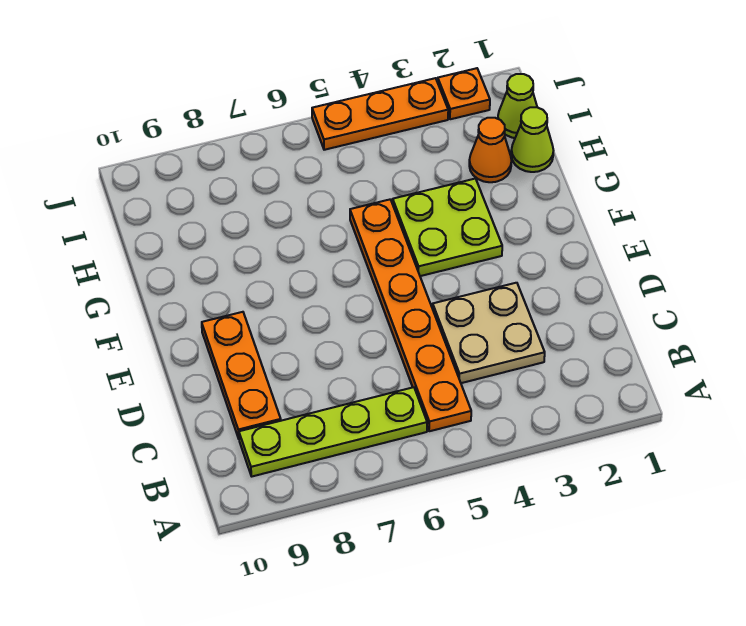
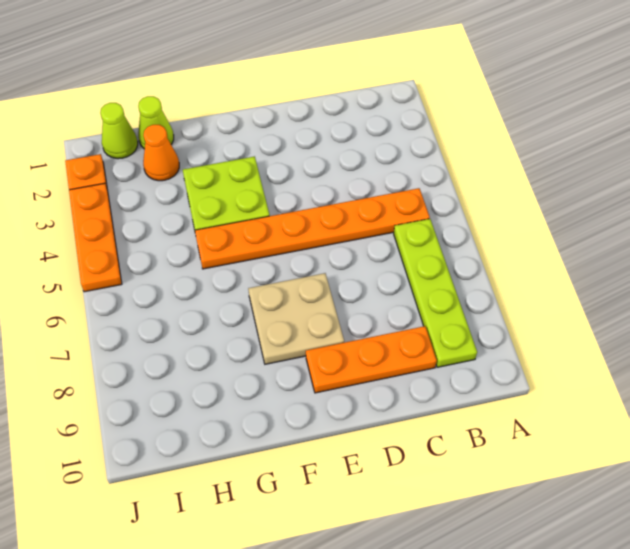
tan 2x2 plate [433,283,545,383] -> tan 2x2 plate moved to [248,273,344,364]

